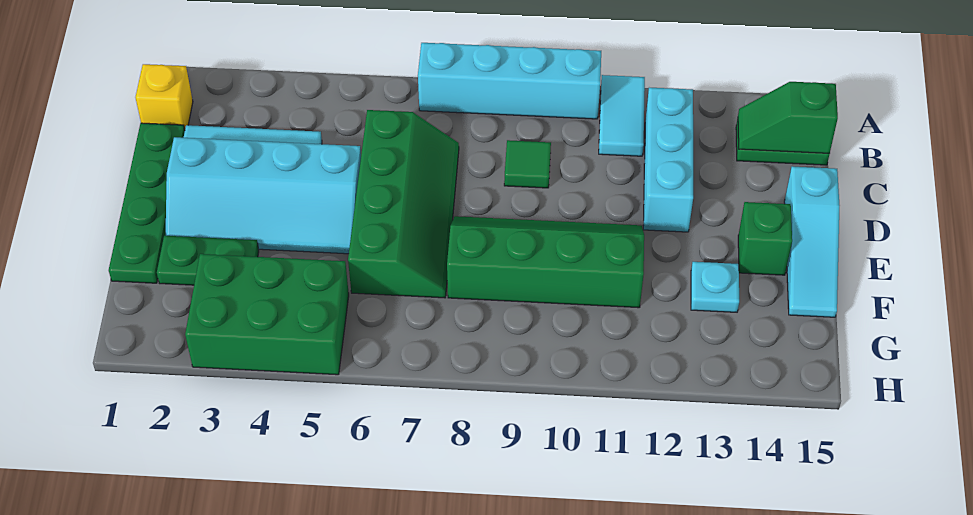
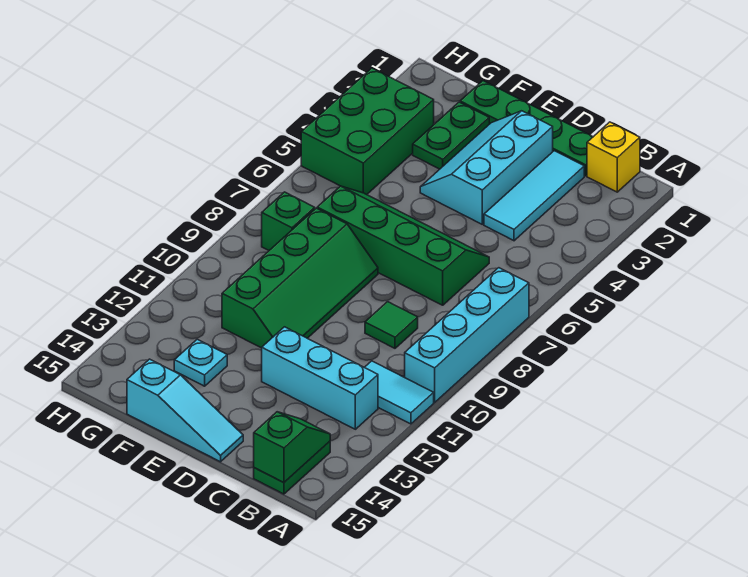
green 2x4 slope [348,110,459,298] -> green 2x4 slope turned to [317,186,489,305]
cyan 2x4 slope [166,137,361,254] -> cyan 2x3 slope [420,111,553,224]
cyan 1x3 slope [784,166,839,317] -> cyan 1x3 slope turned to [127,359,243,462]
green 1x1 brick [738,202,792,275] -> green 1x1 brick moved to [262,192,315,250]

